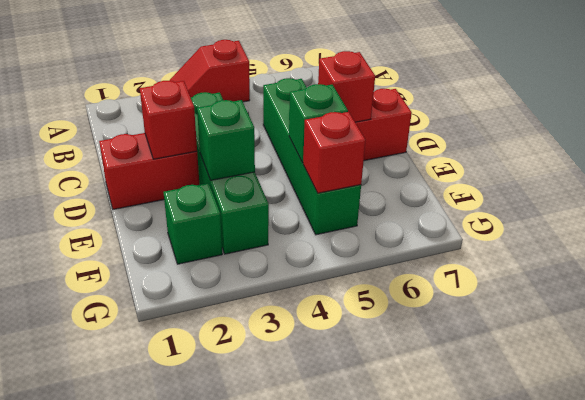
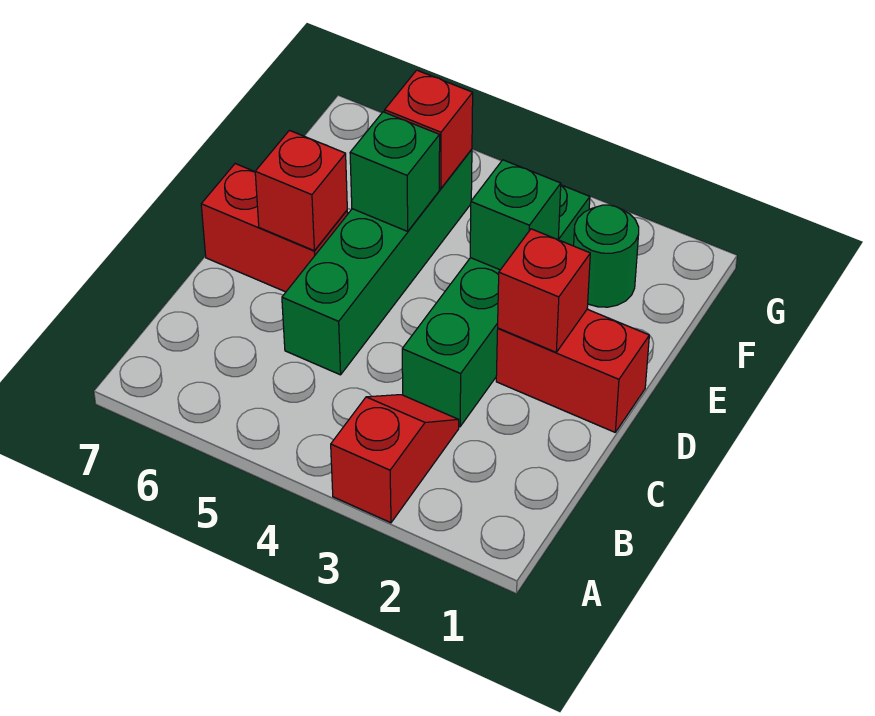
red 1x2 slope [169,40,250,102] -> red 1x2 slope turned to [331,395,459,523]
green 1x1 brick [164,183,222,264] -> green 1x1 round brick [574,205,639,307]

